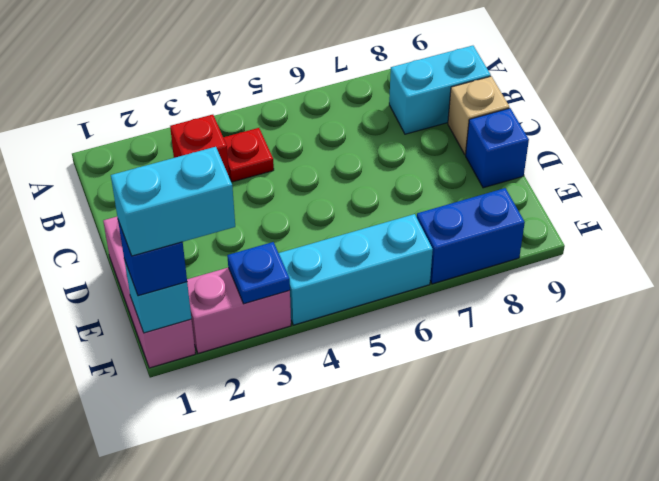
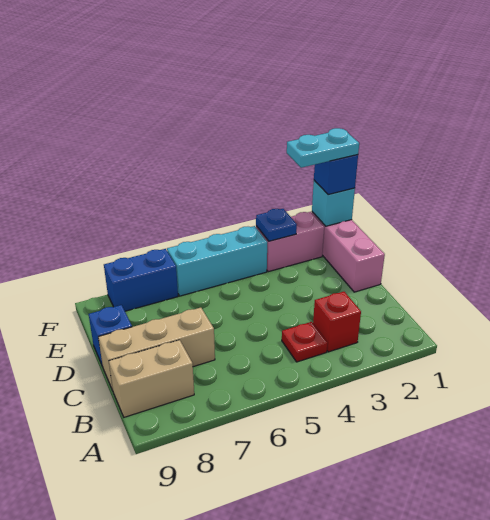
cyan 1x2 brick [389,46,491,134] -> tan 1x2 brick [109,340,194,417]
tan 1x1 brick [448,76,509,155] -> tan 1x3 brick [98,308,215,390]
cyan 1x2 brick [111,147,235,256] -> cyan 1x2 plate [287,128,359,168]

